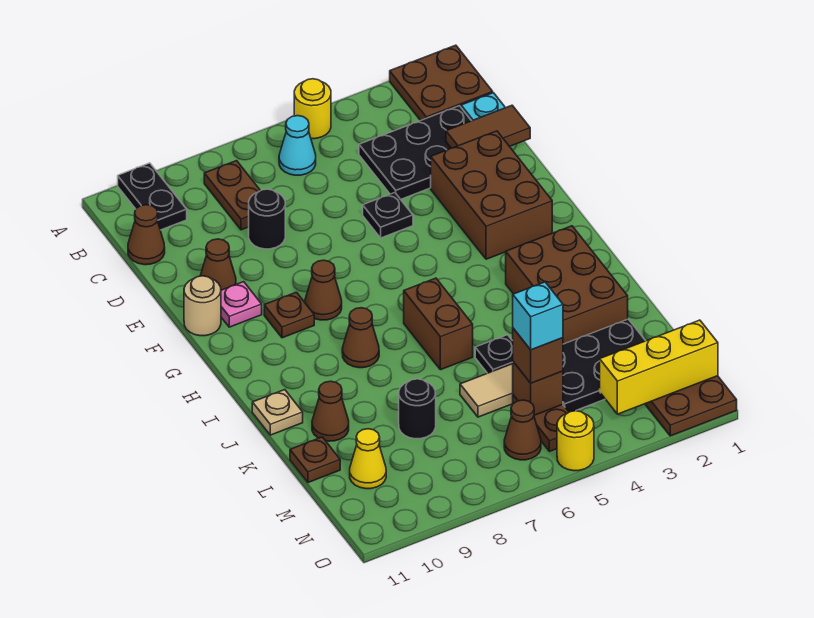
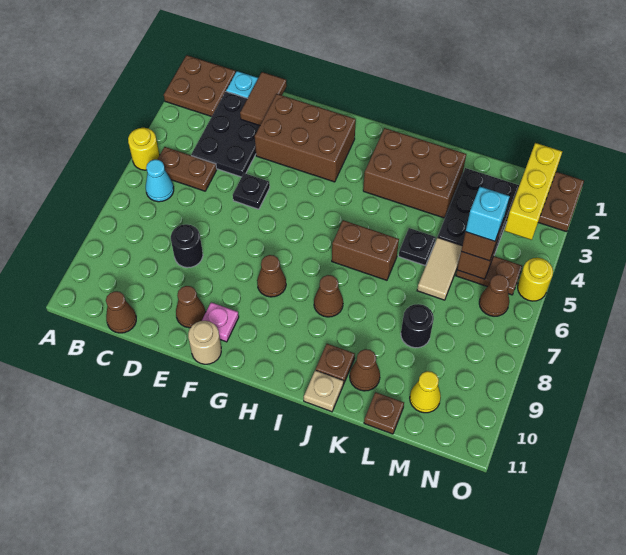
black 1x2 plate [118,163,187,230] -> none
brown 1x2 plate [204,161,260,230] -> brown 1x2 plate moved to [157,147,217,191]
brown 1x1 plate [264,292,314,338] -> brown 1x1 plate moved to [316,344,355,384]

